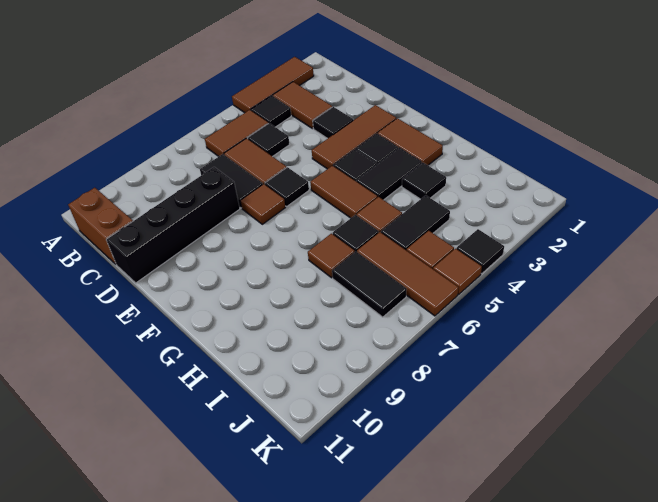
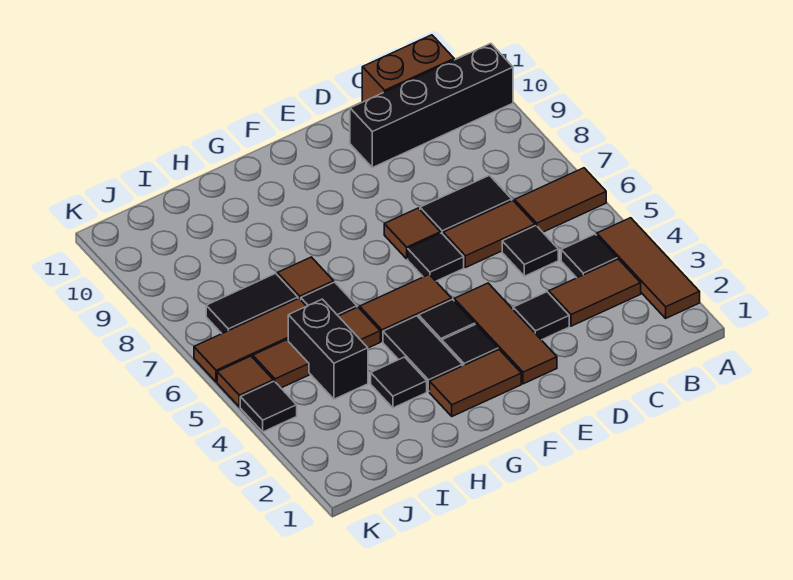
brown 1x2 tile [205,110,268,157] -> brown 1x2 tile turned to [515,168,606,232]
black 1x4 brick [106,167,240,283] -> black 1x4 brick turned to [350,44,513,168]
black 1x2 tile [381,195,450,251] -> black 1x2 brick [288,299,368,399]

